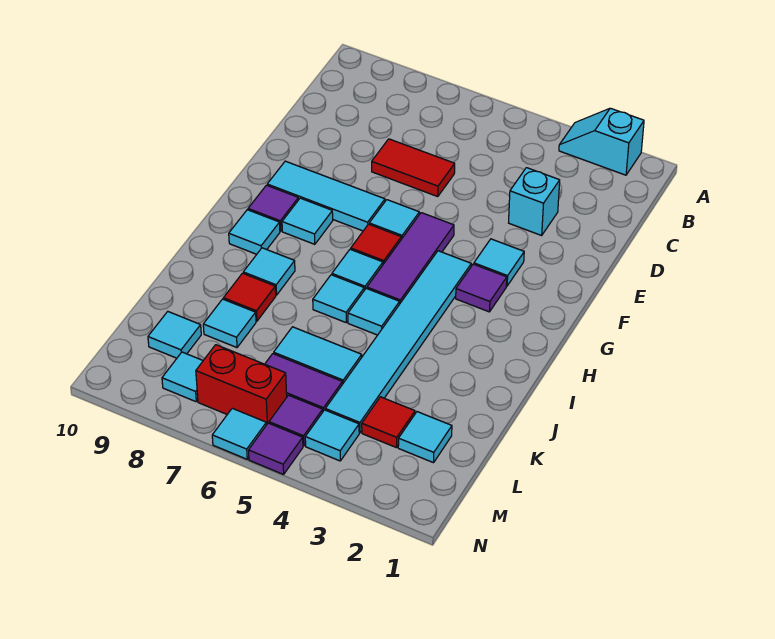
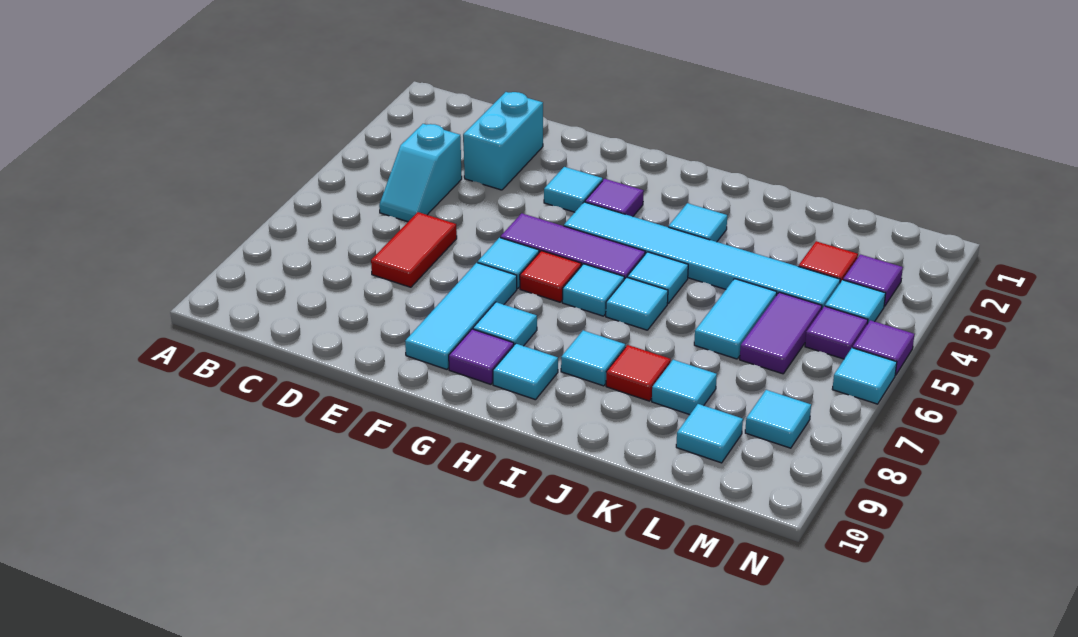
cyan 1x2 slope [559,108,644,175] -> cyan 1x2 slope moved to [379,124,462,222]
cyan 1x1 brick [509,168,560,235] -> cyan 1x2 brick [463,92,543,190]
cyan 1x1 tile [398,412,452,463] -> cyan 1x1 tile moved to [668,203,727,242]
none -> purple 1x1 tile [843,254,903,306]
red 1x2 brick [196,345,287,425] -> none

